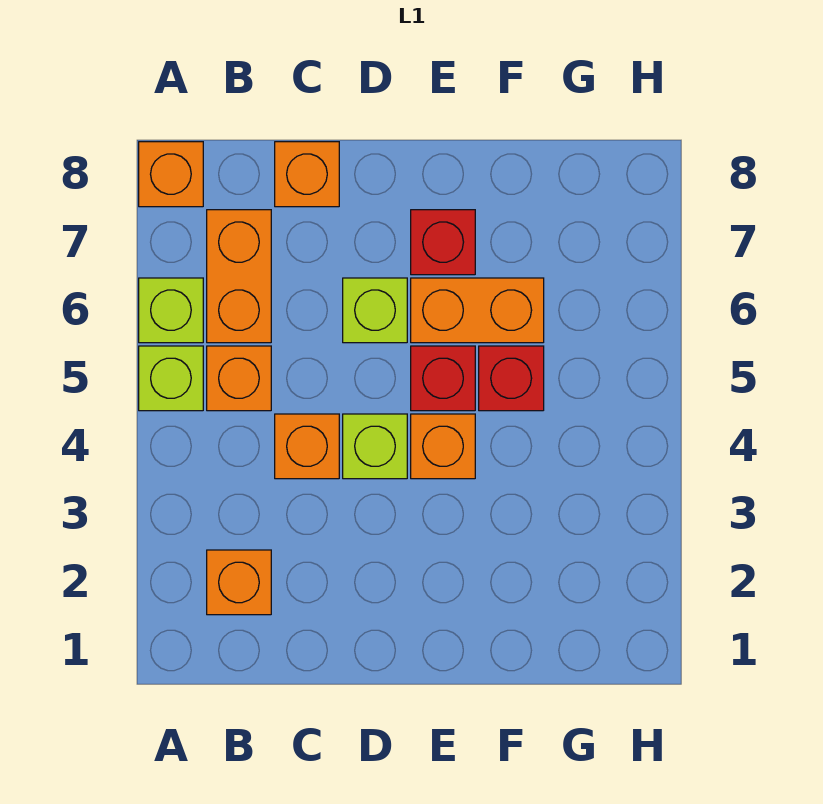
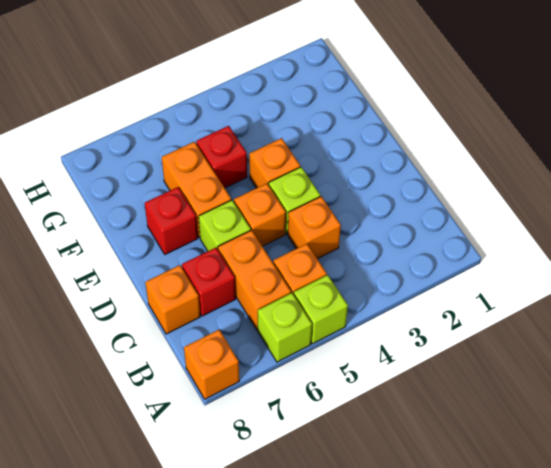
orange 1x1 brick [207,550,271,615] -> orange 1x1 brick moved to [234,183,286,246]
orange 1x2 brick [207,210,271,343] -> orange 1x2 brick turned to [218,230,291,330]
red 1x1 brick [411,346,475,411] -> red 1x1 brick moved to [182,248,236,316]

